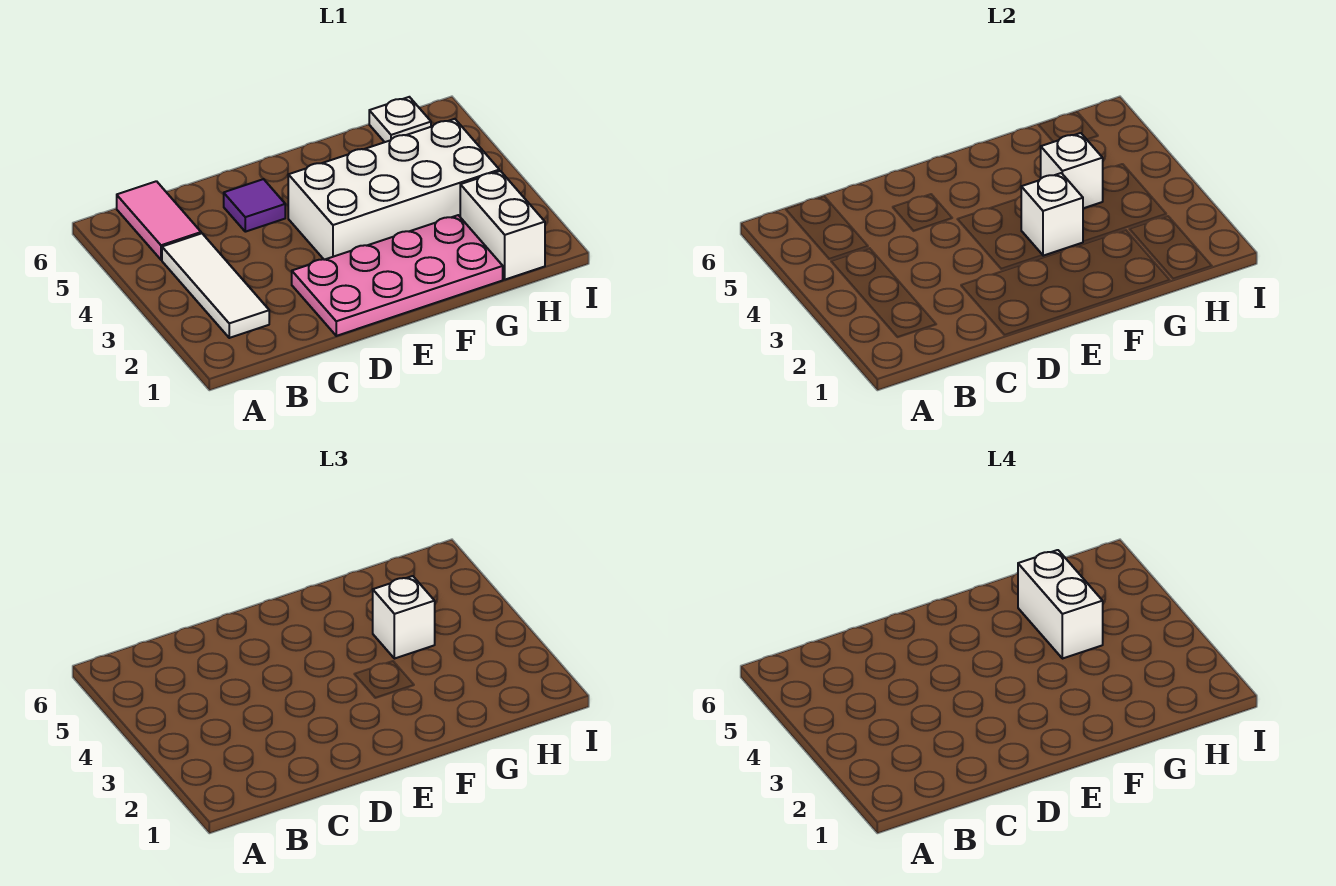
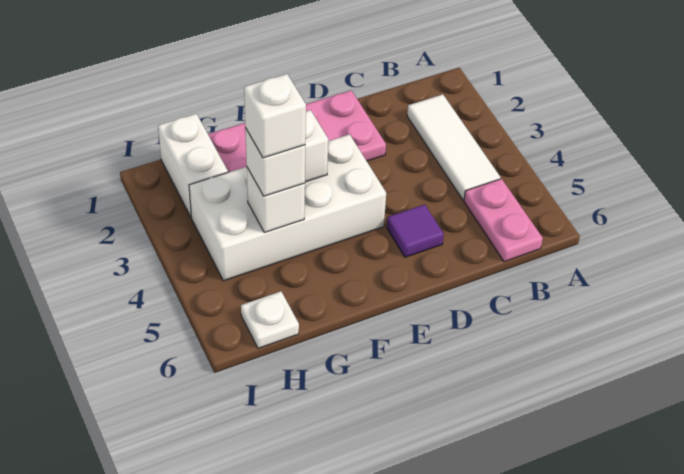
pink 1x2 tile [117,181,201,260] -> pink 1x2 plate [464,179,543,262]
white 1x2 brick [1018,550,1103,659] -> white 1x1 brick [244,74,306,158]

